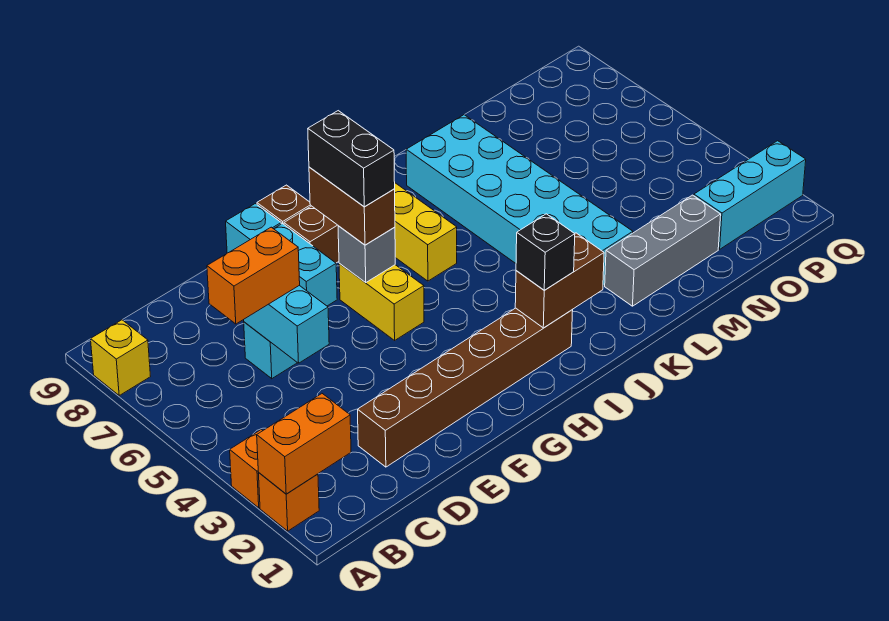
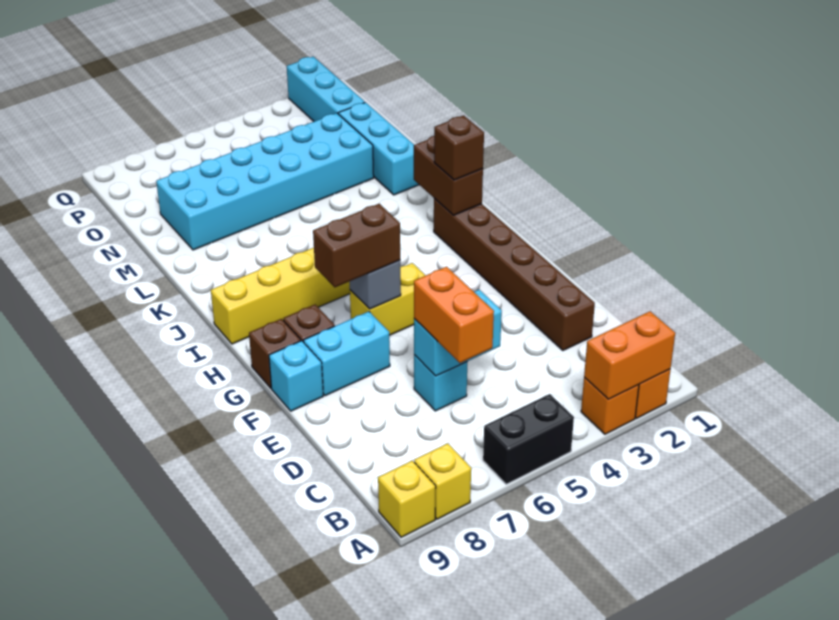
orange 1x2 brick [257,394,351,494] -> orange 1x2 brick turned to [584,311,675,399]
none -> yellow 1x1 brick [378,461,436,537]
black 1x2 brick [308,111,395,207] -> black 1x2 brick moved to [483,394,574,484]
black 1x1 brick [516,214,575,290] -> brown 1x1 brick [434,116,484,180]
cyan 2x6 brick [406,115,633,286] -> cyan 2x6 brick moved to [156,113,374,250]
grey 1x3 brick [605,195,721,306] -> cyan 1x3 brick [338,102,419,195]

